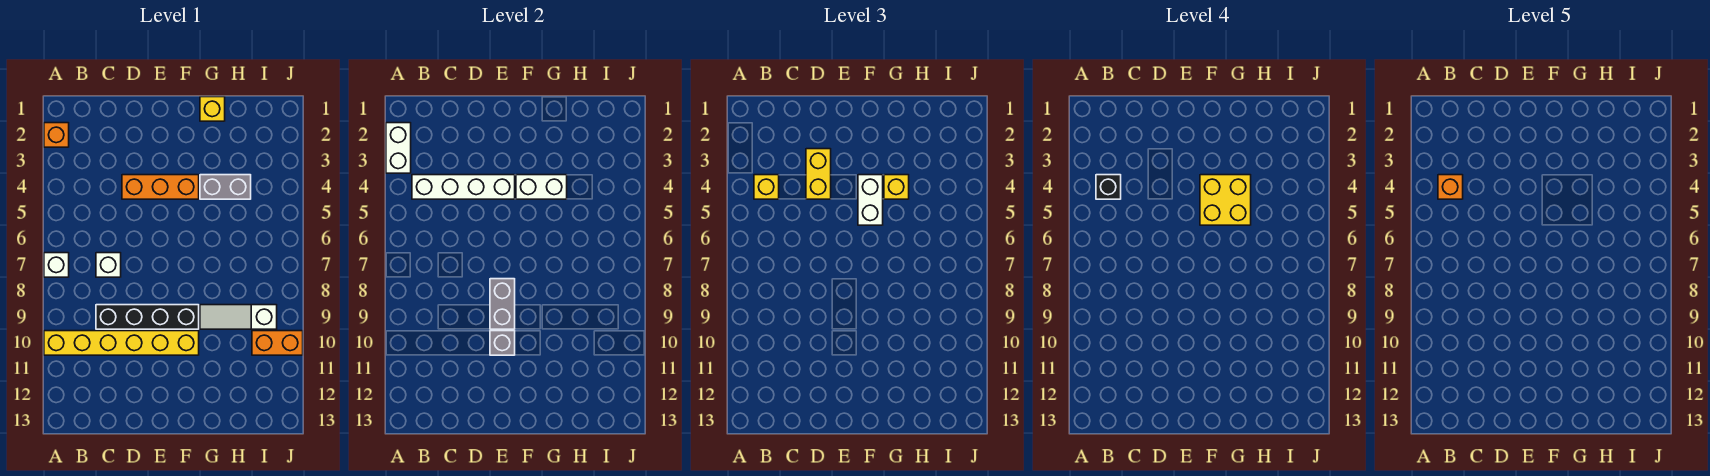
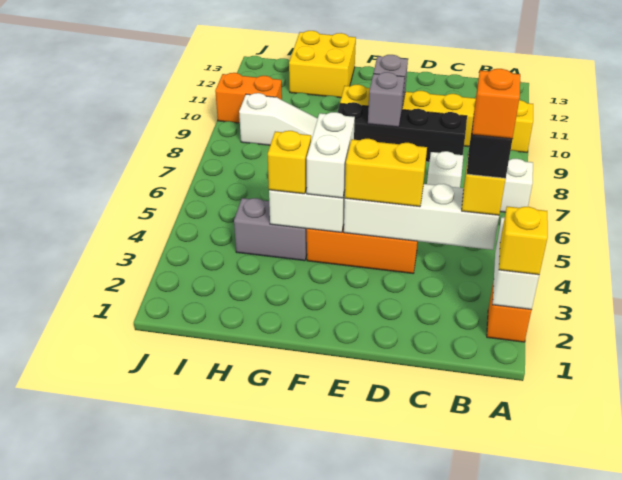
yellow 1x2 brick [806,149,831,199] -> yellow 1x2 brick turned to [345,139,427,207]
grey 1x2 brick [490,279,515,329] -> grey 1x1 brick [368,72,405,127]
yellow 2x2 brick [1200,175,1251,225] -> yellow 2x2 brick moved to [289,31,356,98]
yellow 1x1 brick [200,97,225,121] -> yellow 1x1 brick moved to [499,206,548,275]

